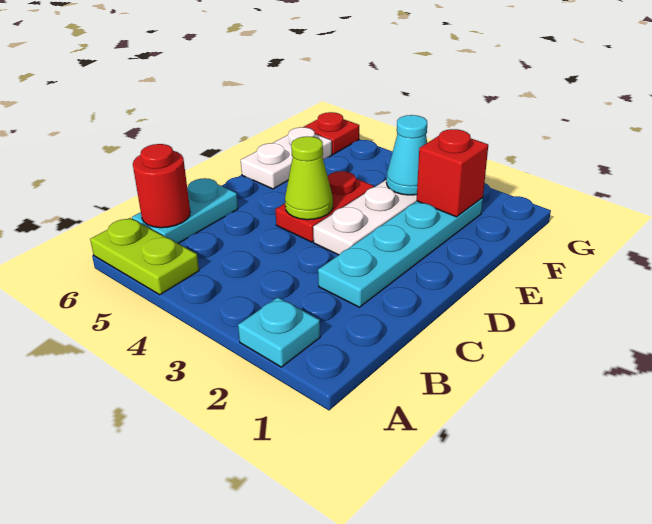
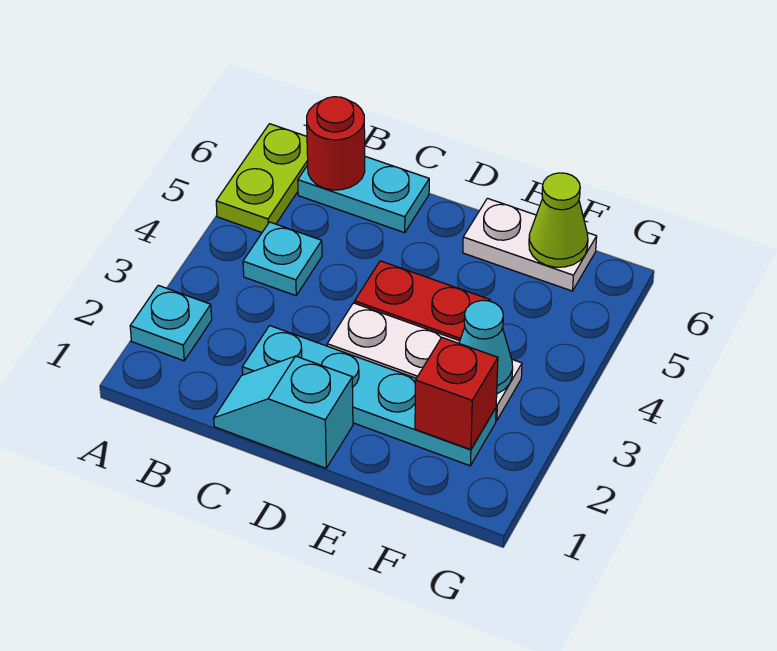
none -> cyan 1x1 plate [243,222,322,296]
none -> cyan 1x2 slope [214,356,353,468]
lime 1x1 cone [285,136,333,220] -> lime 1x1 cone moved to [529,173,588,267]
red 1x1 plate [304,112,359,154] -> none

